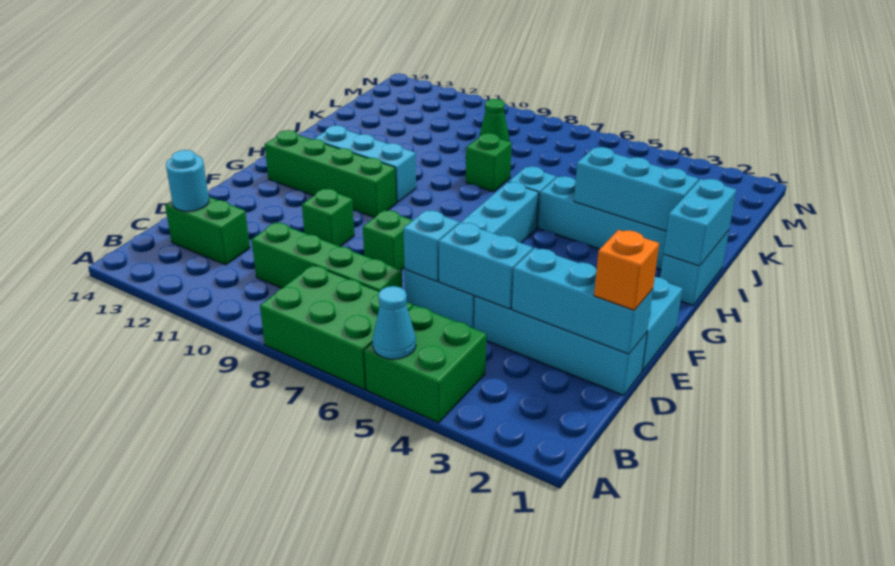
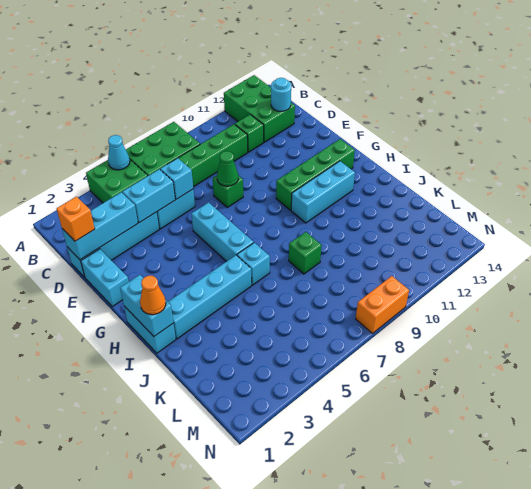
green 1x2 brick [165,197,250,265] -> green 2x3 brick [224,75,295,142]
green 1x1 brick [302,189,354,247] -> green 1x1 brick moved to [235,114,264,152]
none -> orange 1x1 cone [140,276,166,315]
cyan 1x3 brick [574,147,698,231] -> none
green 1x1 cone [479,99,509,142] -> green 1x1 cone moved to [217,151,238,186]
none -> orange 1x2 brick [356,276,409,333]

